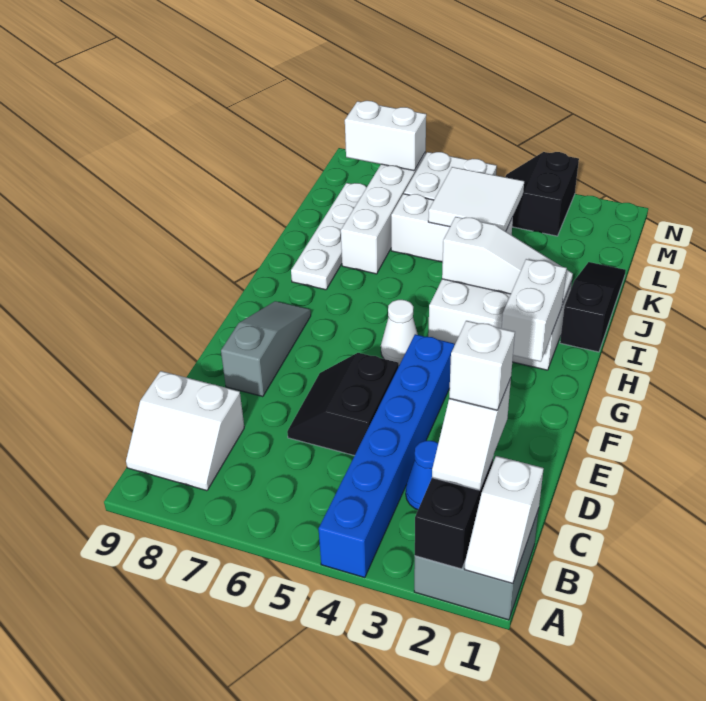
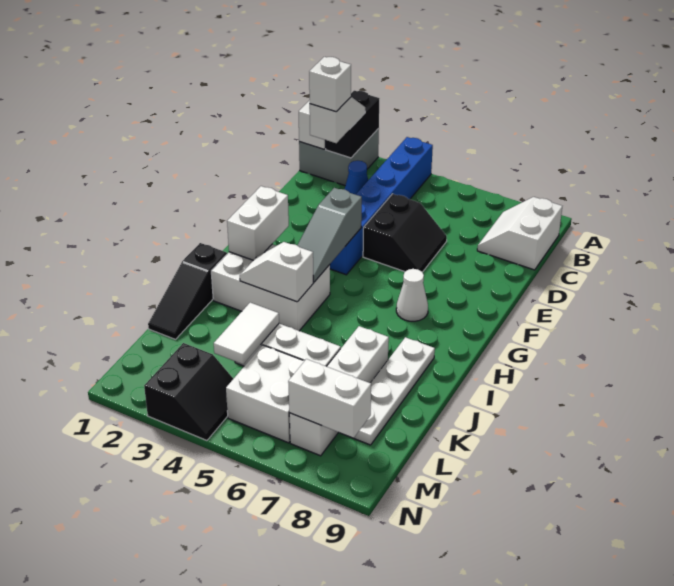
white 2x2 slope [126,371,244,491] -> white 2x2 slope turned to [477,197,562,270]
grey 1x3 slope [221,301,311,397] -> grey 1x3 slope moved to [297,188,362,282]
white 1x1 cone [381,300,418,365] -> white 1x1 cone moved to [396,269,428,321]
white 1x3 slope [442,217,573,305] -> white 1x2 slope [240,242,313,302]
white 2x2 tile [428,167,524,231] -> white 1x2 tile [214,303,279,364]

